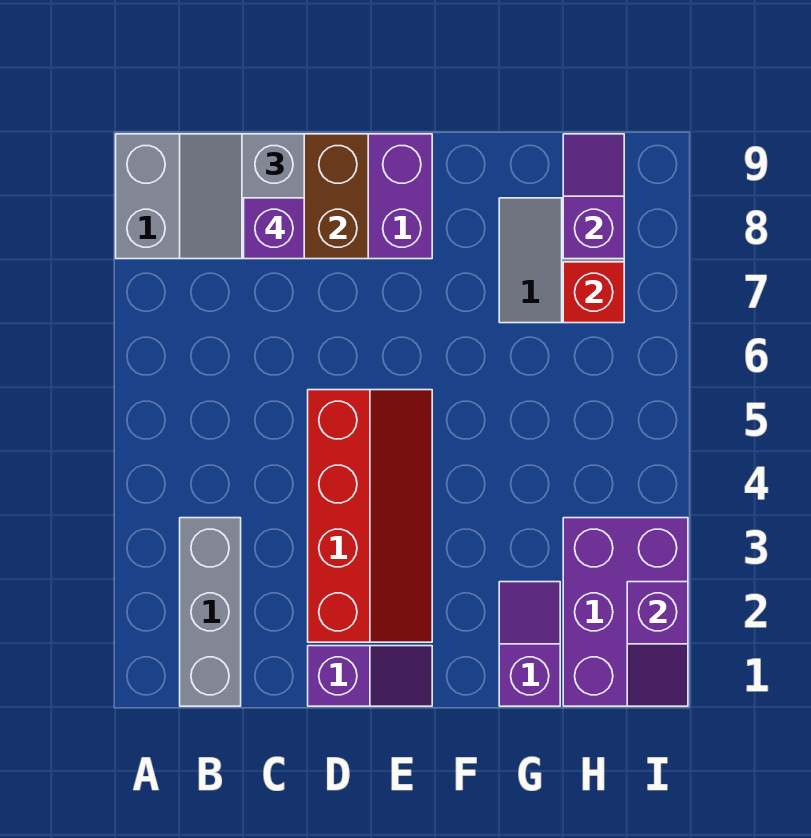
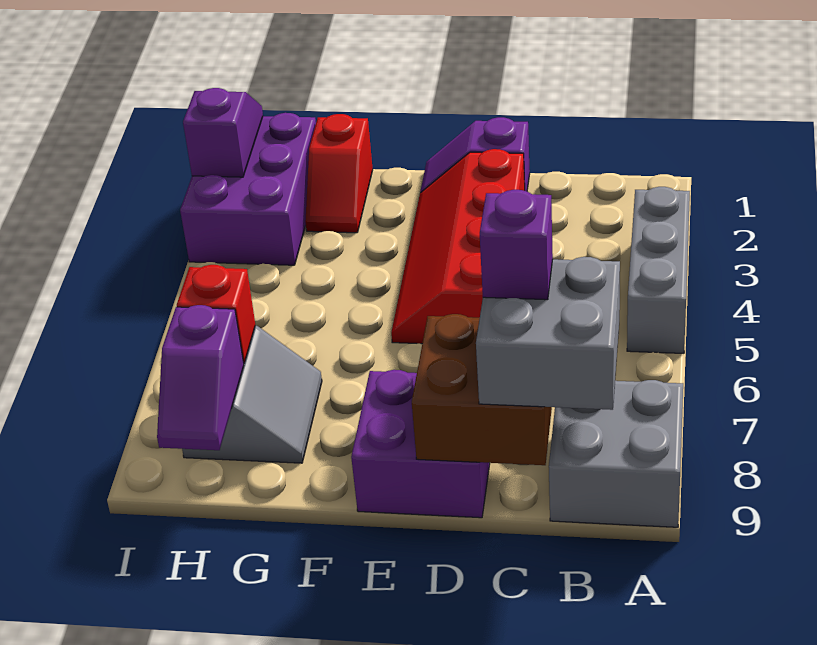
grey 1x3 brick [180,518,241,706] -> grey 1x3 brick moved to [627,187,690,353]
grey 2x2 slope [180,134,304,259] -> grey 2x2 brick [476,257,620,410]
purple 1x2 slope [499,582,560,706] -> red 1x2 slope [305,114,373,233]

